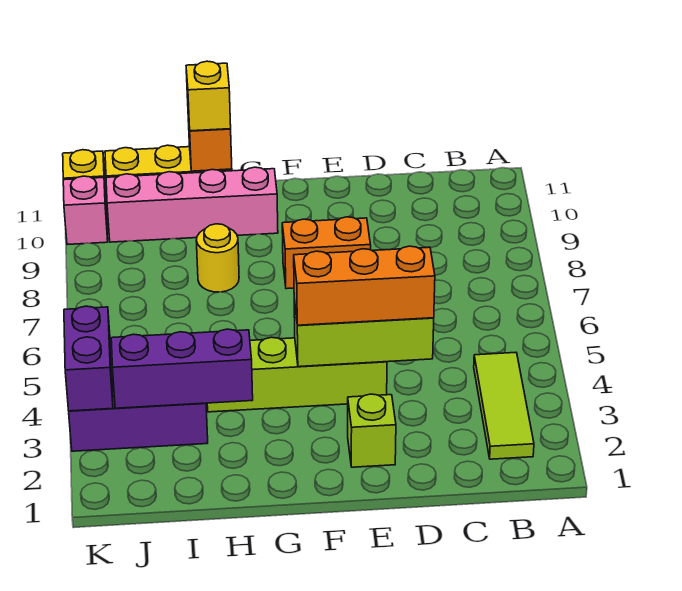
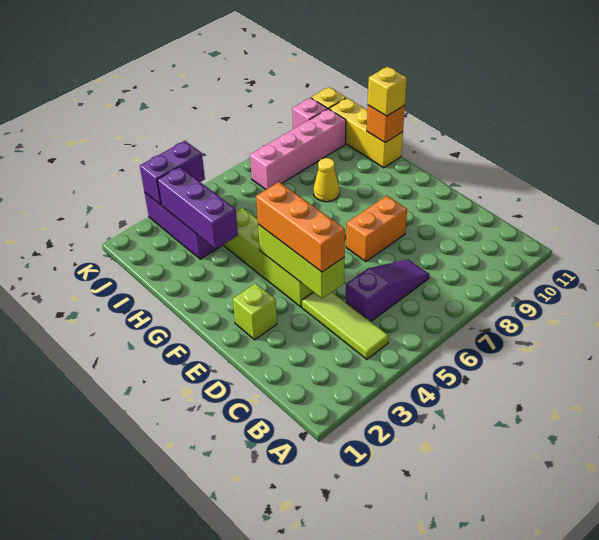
lime 1x3 tile [474,353,534,459] -> lime 1x3 tile turned to [302,292,389,359]
none -> purple 1x3 slope [346,259,429,321]
orange 1x2 brick [282,217,371,289] -> orange 1x2 brick turned to [346,196,407,262]
pink 1x4 brick [106,167,278,242] -> pink 1x4 brick turned to [250,109,346,190]
yellow 1x1 round brick [196,224,239,292] -> yellow 1x1 cone [313,158,339,202]

